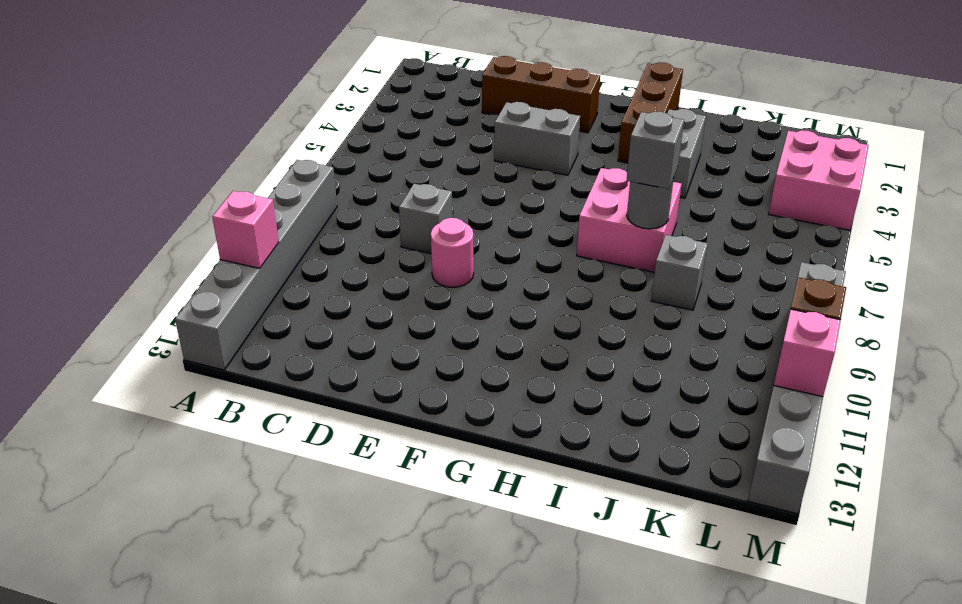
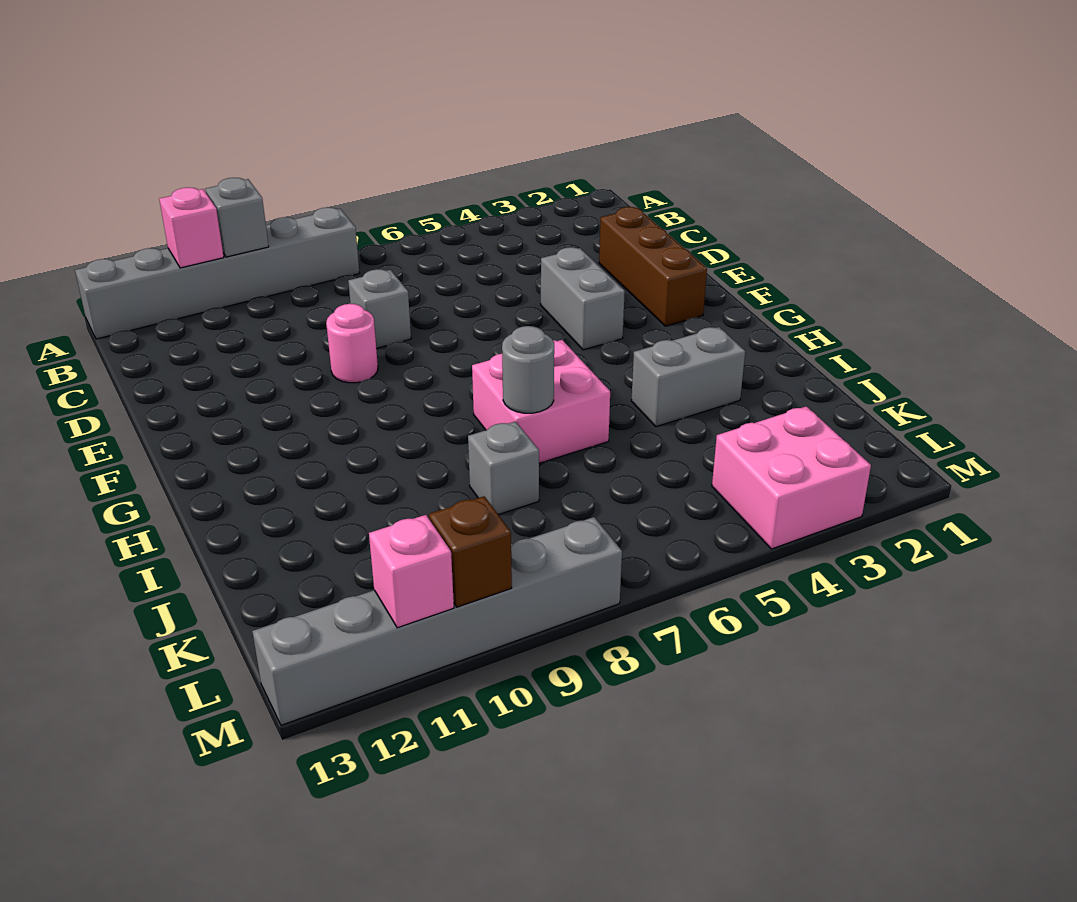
brown 1x3 brick [618,63,683,163] -> none
grey 1x1 brick [626,112,684,189] -> grey 1x1 brick moved to [205,178,269,257]

